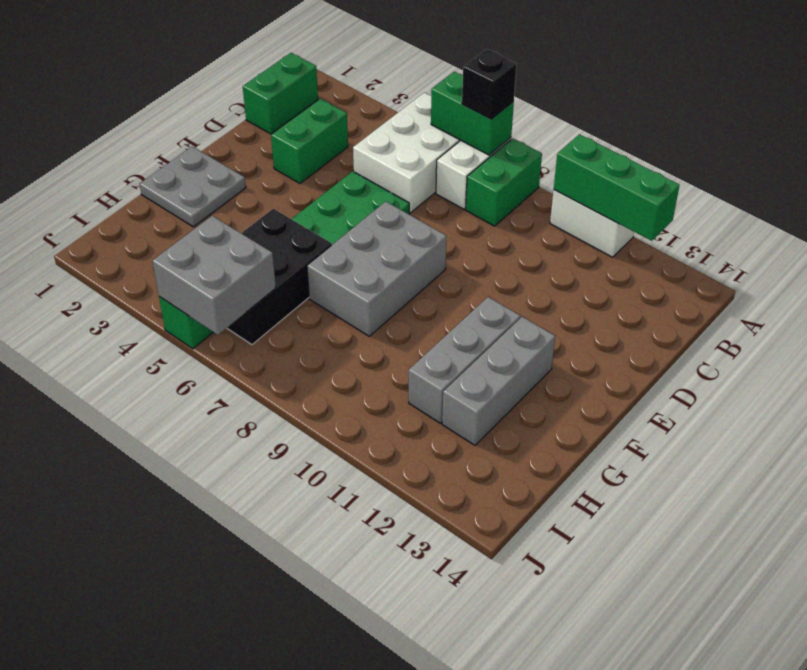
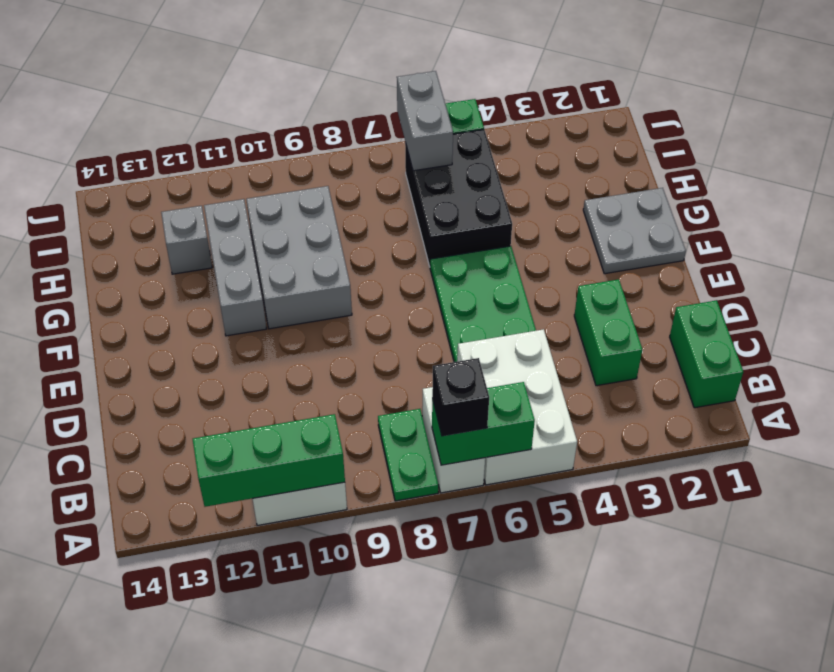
green 1x2 brick [466,138,542,226] -> green 1x2 plate [378,409,438,501]
grey 2x3 brick [307,202,446,336] -> grey 2x3 brick moved to [246,186,352,329]
grey 1x3 brick [442,317,555,445] -> grey 1x1 brick [161,206,212,274]
grey 2x2 brick [153,216,276,335] -> grey 1x2 brick [397,71,453,171]

